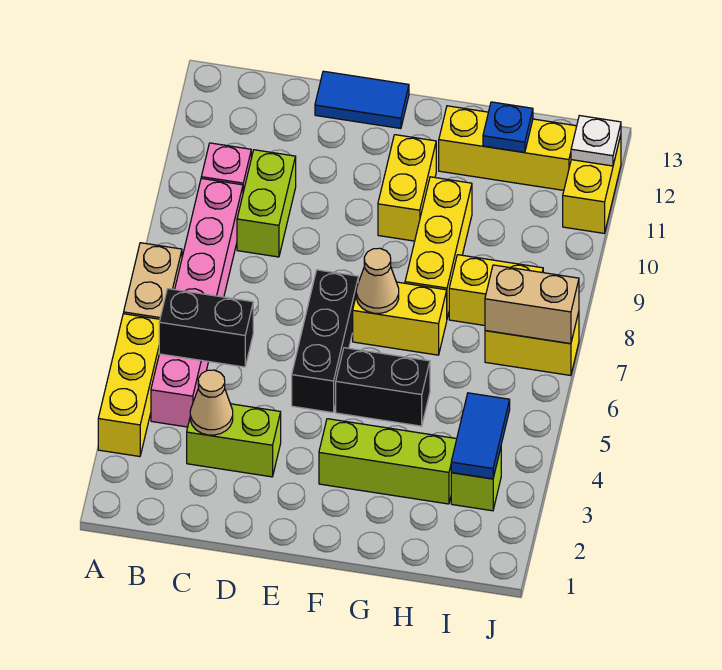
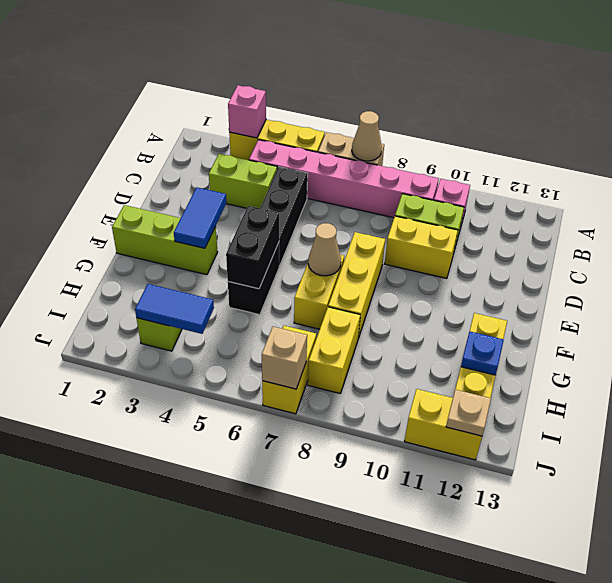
none -> pink 1x1 brick [228,85,266,138]
black 1x2 brick [159,289,253,367] -> black 1x2 brick moved to [226,206,279,289]
lime 1x2 brick [187,404,281,477] -> lime 1x2 brick turned to [209,154,277,208]
tan 1x1 cone [190,370,233,435] -> tan 1x1 cone moved to [352,111,382,161]
blue 1x2 tile [315,71,409,129] -> blue 1x2 tile moved to [174,187,227,248]
black 1x3 brick [292,270,358,413] -> black 1x3 brick turned to [261,167,308,266]
lime 1x3 brick [319,419,457,504] -> lime 1x3 brick turned to [112,205,217,275]
yellow 1x2 brick [378,135,436,241] -> yellow 1x2 brick moved to [385,216,458,278]
yellow 1x3 brick [405,177,472,318] -> yellow 1x3 brick turned to [328,232,385,338]
tan 1x2 brick [485,265,579,344] -> tan 1x1 brick [262,327,307,389]
white 1x1 plate [571,116,621,166] -> tan 1x1 plate [446,390,491,436]

